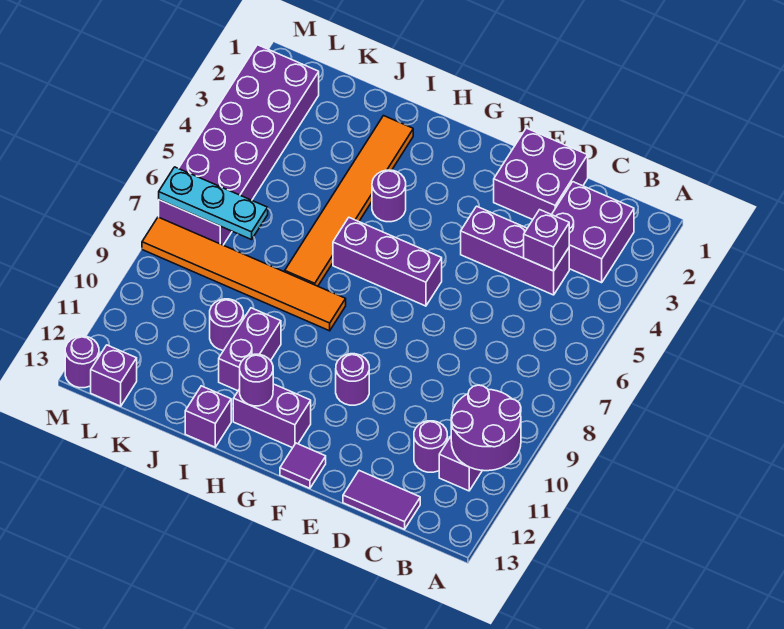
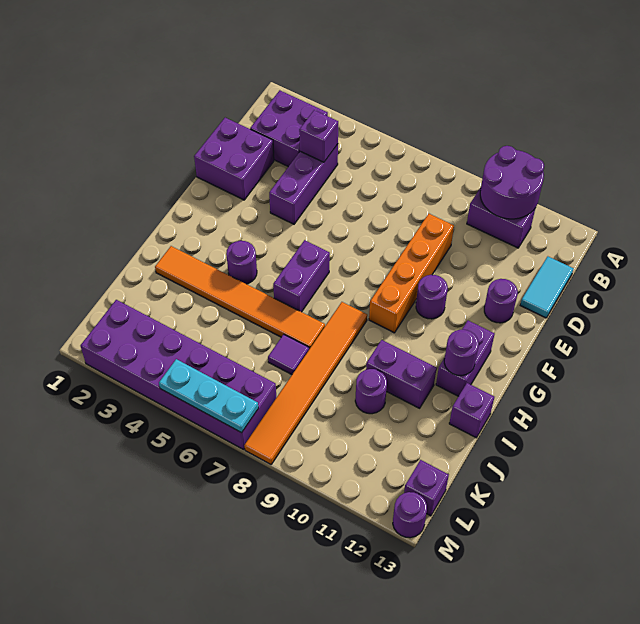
purple 1x1 round brick [414,421,447,472] -> purple 1x1 round brick moved to [484,279,518,323]
purple 1x2 tile [343,471,420,529] -> cyan 1x2 tile [520,257,574,318]
none -> orange 1x4 brick [369,214,454,333]
purple 1x3 brick [333,218,442,306] -> purple 1x2 brick [273,240,330,312]
purple 1x1 tile [280,443,326,488] -> purple 1x1 tile moved to [268,334,309,375]
cyan 1x3 plate [159,167,268,240] -> cyan 1x3 plate turned to [159,359,258,433]

